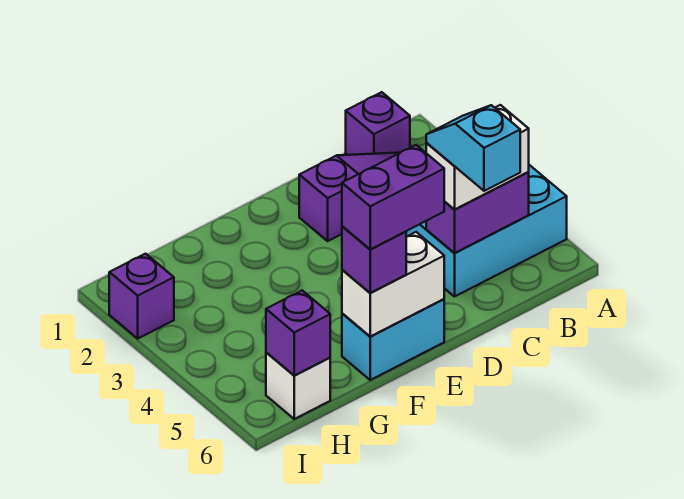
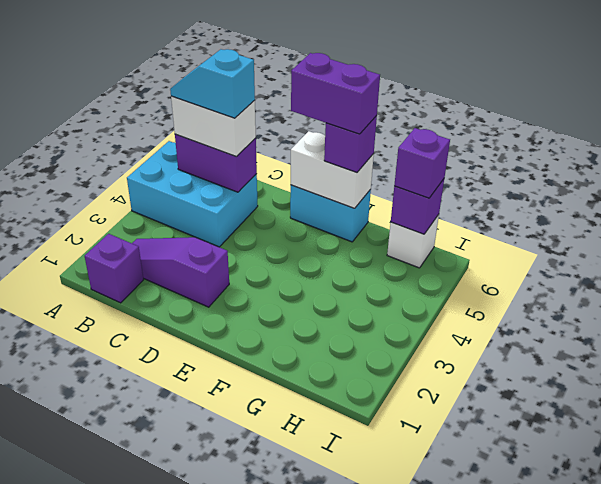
cyan 1x2 slope [426,105,520,191] -> cyan 1x2 slope turned to [170,49,255,118]
purple 1x1 brick [109,254,174,338] -> purple 1x1 brick moved to [394,128,450,198]

